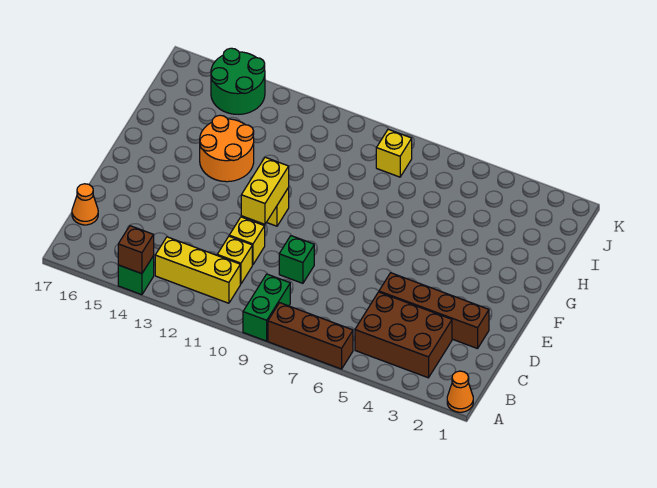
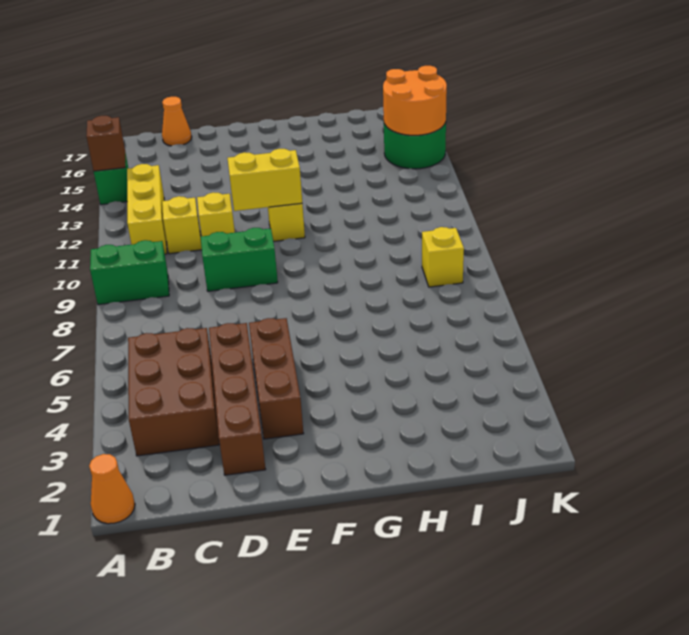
brown 1x3 brick [268,303,353,369] -> brown 1x3 brick moved to [249,318,304,439]
green 1x1 brick [279,236,314,283] -> green 1x2 brick [201,228,278,291]
orange 2x2 round brick [200,115,254,182] -> orange 2x2 round brick moved to [383,66,447,135]

